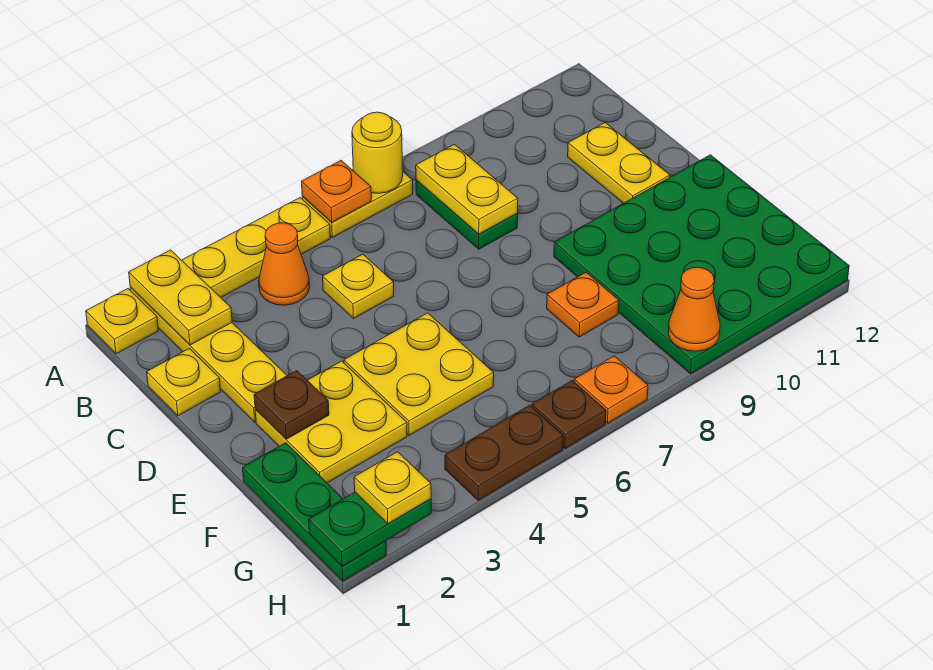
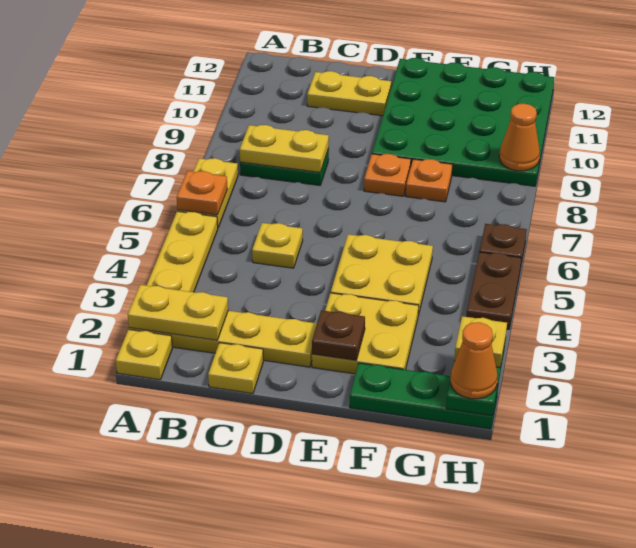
yellow 1x1 round brick [352,112,403,193] -> none
orange 1x1 cone [259,223,310,305] -> orange 1x1 cone moved to [451,322,498,399]
orange 1x1 plate [574,356,648,423] -> orange 1x1 plate moved to [364,154,411,196]

